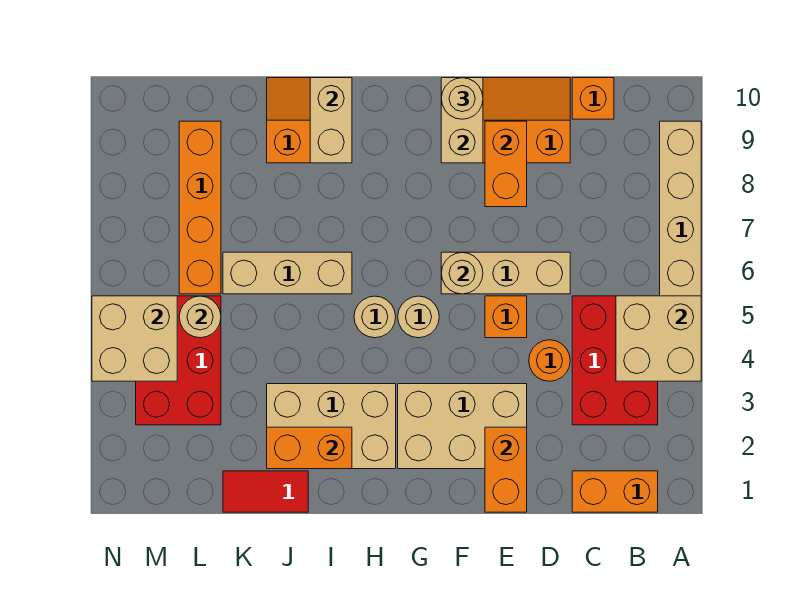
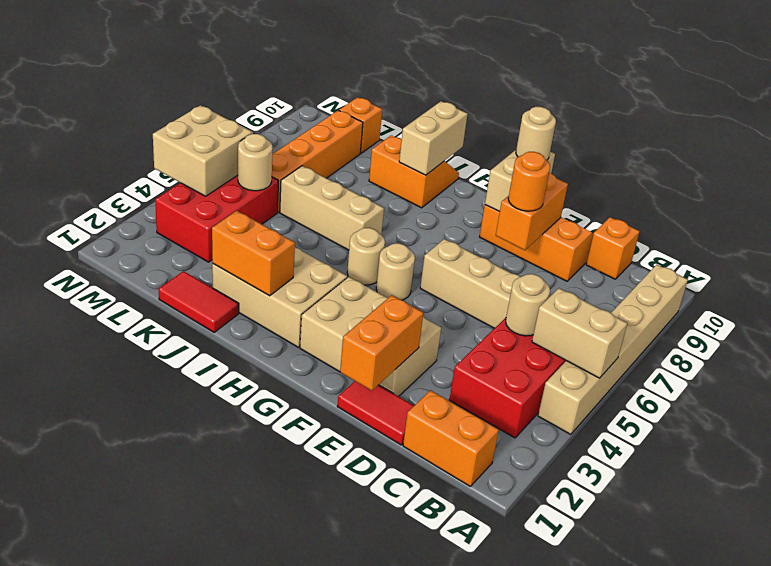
tan 2x2 brick [616,296,701,381] -> tan 1x2 brick [532,288,627,378]
none -> red 1x2 tile [337,381,414,445]
orange 1x1 round brick [529,340,570,381] -> orange 1x1 round brick moved to [508,152,550,211]
orange 1x1 brick [485,296,527,338] -> orange 1x1 brick moved to [339,97,382,153]
tan 1x1 round brick [441,252,483,294] -> tan 1x1 round brick moved to [506,274,550,336]

